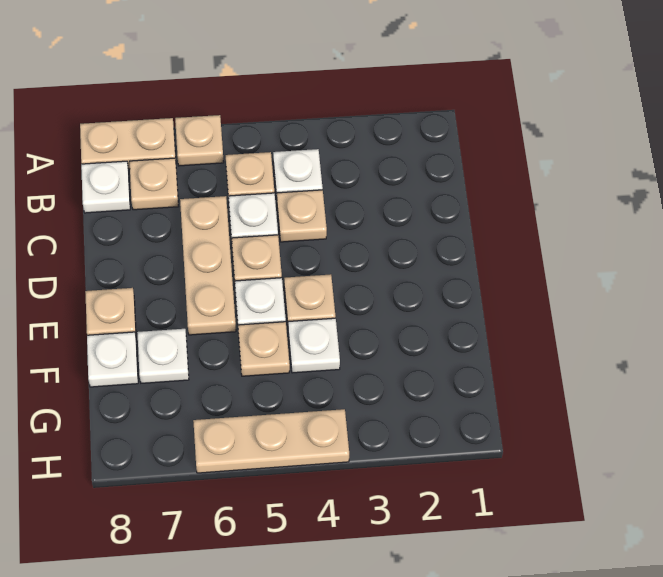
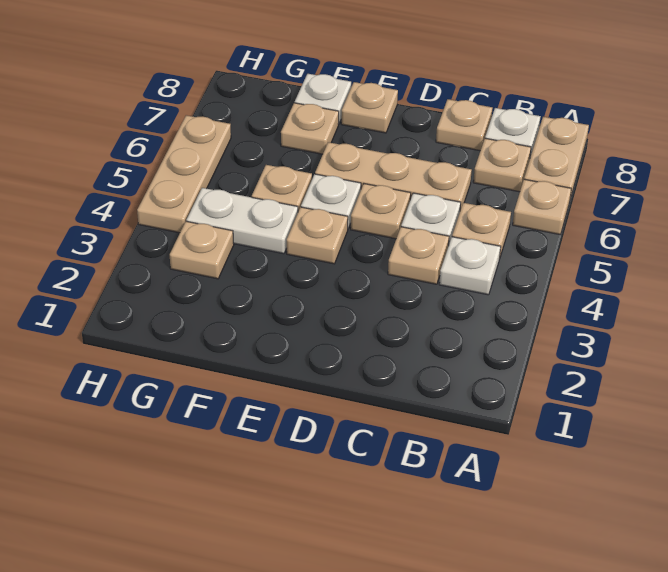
none -> tan 1x1 plate [436,99,493,151]
white 1x1 plate [288,318,340,373] -> white 1x2 plate [186,188,298,254]
white 1x1 plate [137,329,189,383] -> tan 1x1 plate [281,103,339,154]
none -> tan 1x1 plate [170,221,234,279]

